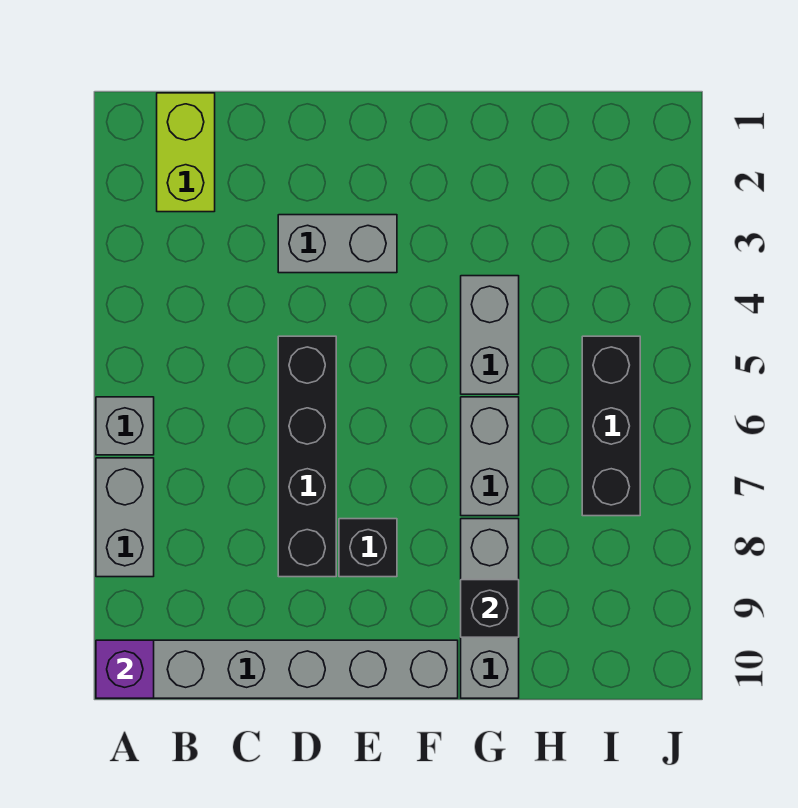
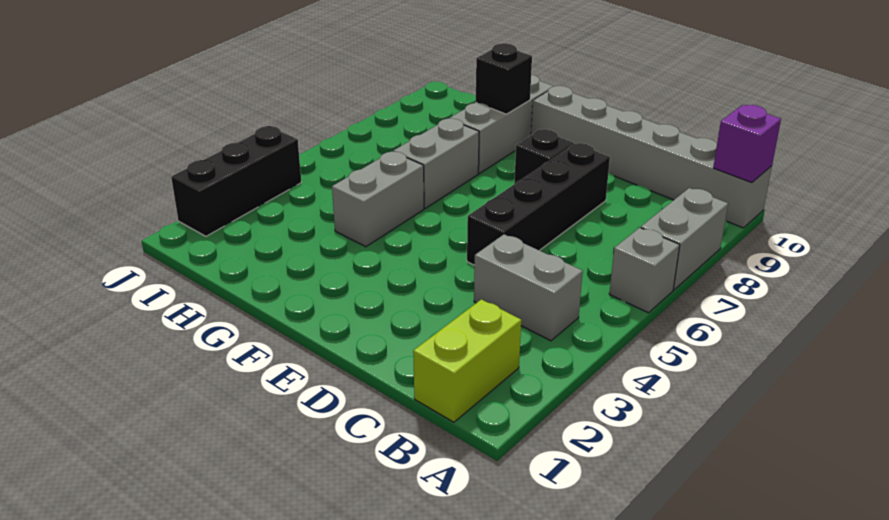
grey 1x2 brick [278,215,397,273] -> grey 1x2 brick moved to [474,234,583,341]
black 1x3 brick [582,336,640,516] -> black 1x3 brick moved to [171,126,301,236]

